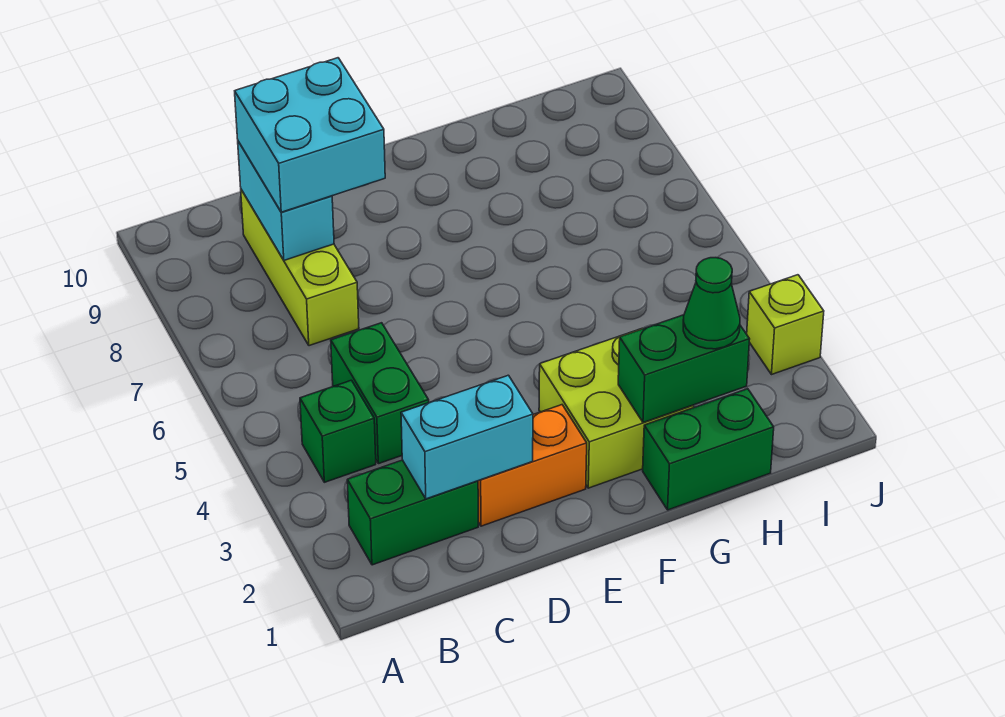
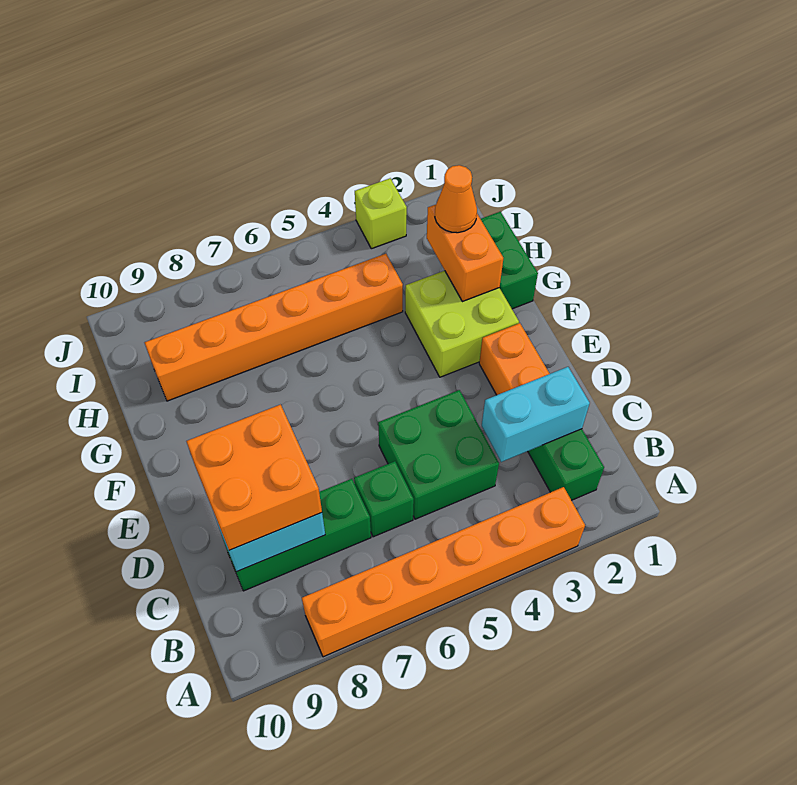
none -> orange 1x6 brick [302,487,585,657]
green 1x1 brick [300,380,376,482] -> green 1x1 brick moved to [354,461,414,537]
cyan 1x2 brick [401,375,533,499] -> cyan 1x2 brick turned to [482,367,590,462]
green 1x2 brick [331,323,429,464] -> green 2x2 brick [378,390,499,519]
lime 1x3 brick [241,190,359,346] -> green 1x3 brick [224,479,371,591]
cyan 2x2 brick [235,58,385,212] -> orange 2x2 brick [186,405,322,550]
green 1x2 brick [618,315,750,423] -> orange 1x2 brick [427,205,503,302]
green 1x1 cone [683,258,740,349] -> orange 1x1 cone [435,165,477,233]
none -> orange 1x6 brick [145,254,403,401]

